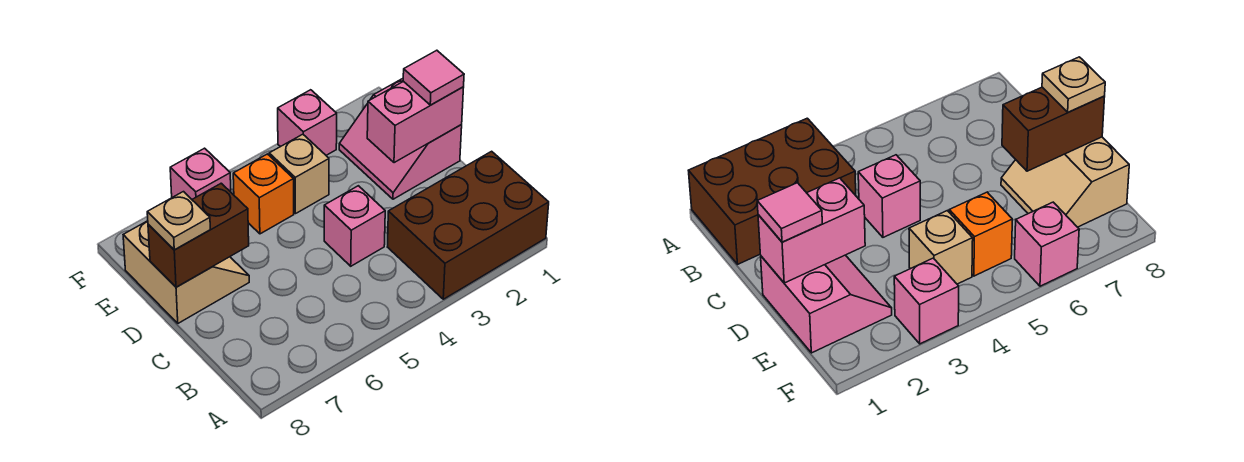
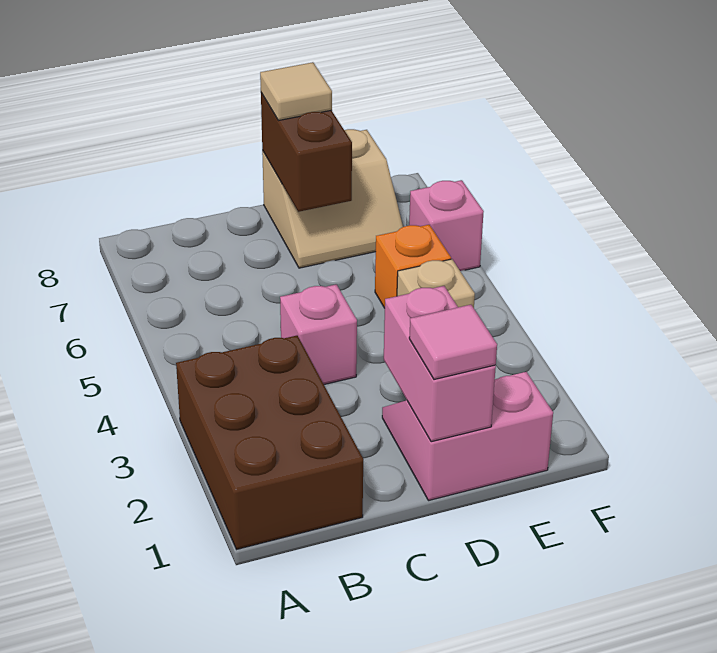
tan 1x1 plate [147,192,210,250] -> tan 1x1 tile [260,62,332,121]
pink 1x1 brick [278,90,337,155] -> none

